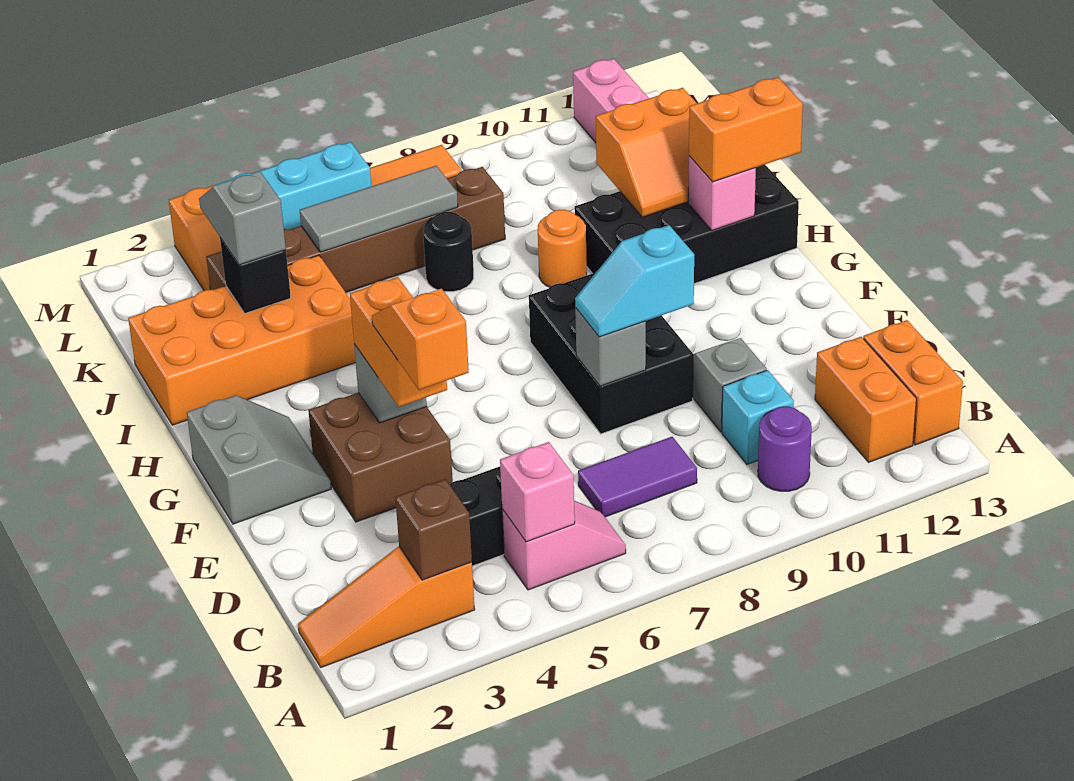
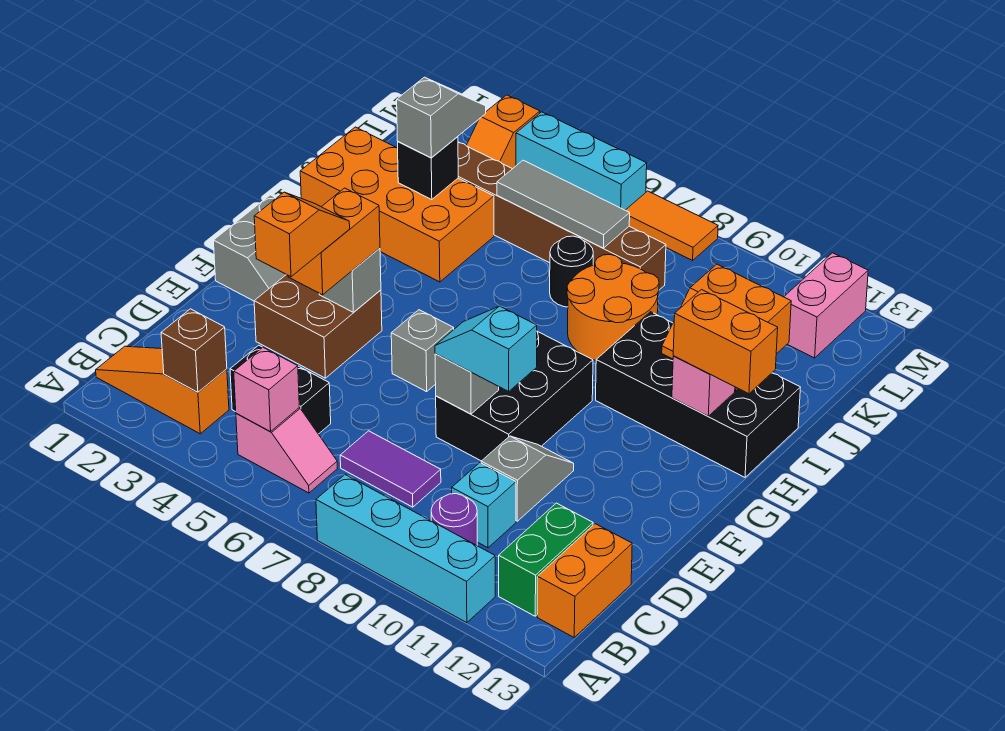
none -> cyan 1x4 brick [316,475,495,623]
orange 1x2 brick [815,337,916,462] -> green 1x2 brick [499,503,593,616]
none -> grey 1x1 brick [391,310,454,392]
orange 1x1 round brick [538,210,587,287] -> orange 2x2 round brick [567,255,659,360]

